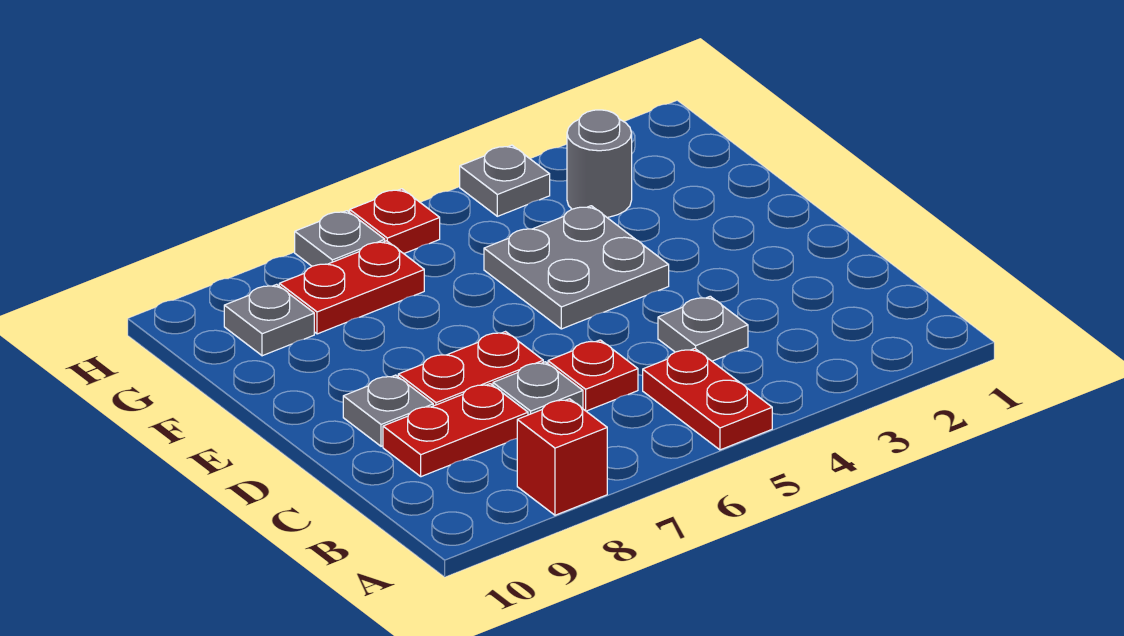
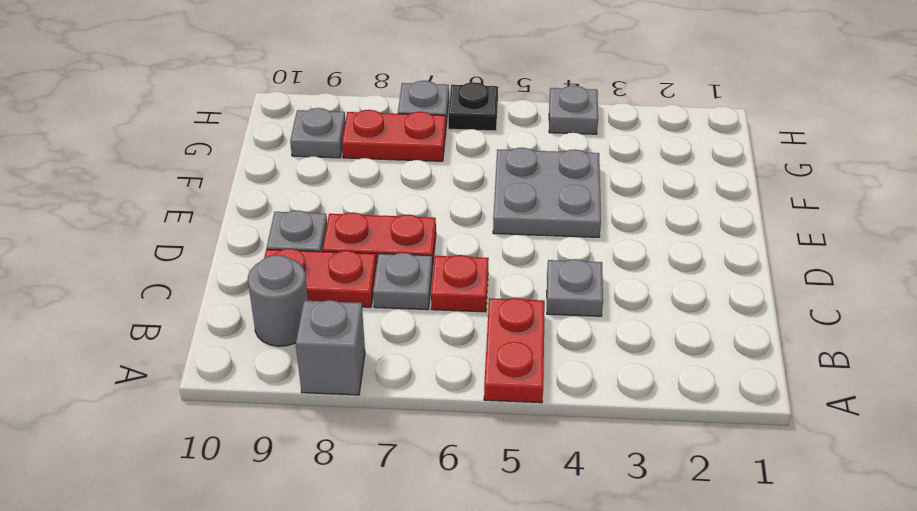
red 1x1 brick [517,399,607,515] -> grey 1x1 brick [296,300,365,395]
grey 1x1 round brick [567,110,632,217] -> grey 1x1 round brick moved to [248,255,308,346]
red 1x1 plate [350,189,440,254] -> black 1x1 plate [448,82,498,131]

